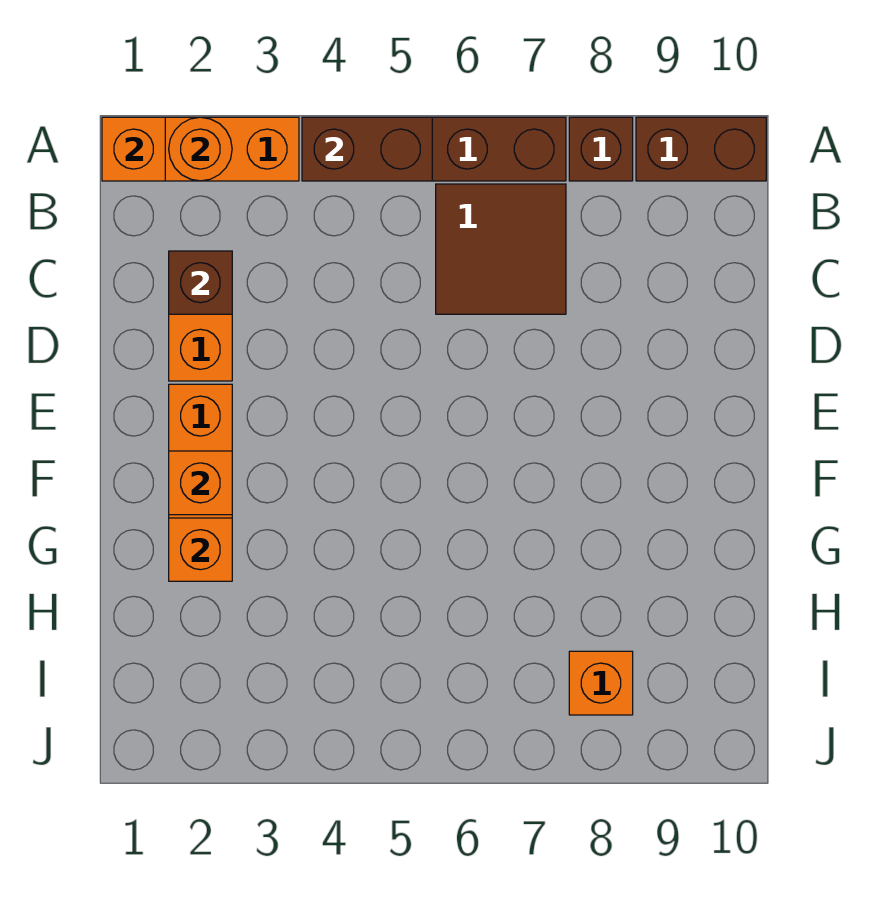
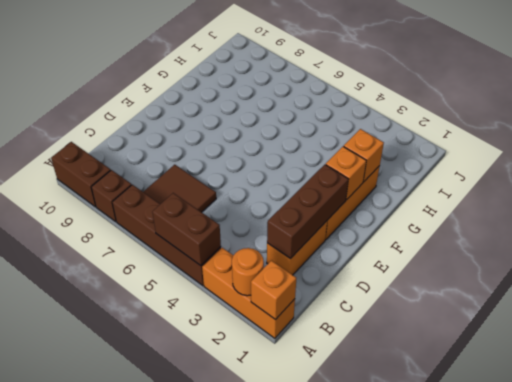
brown 1x1 brick [169,251,232,314] -> brown 1x3 brick [267,165,349,259]
orange 1x1 brick [569,651,633,715] -> none

